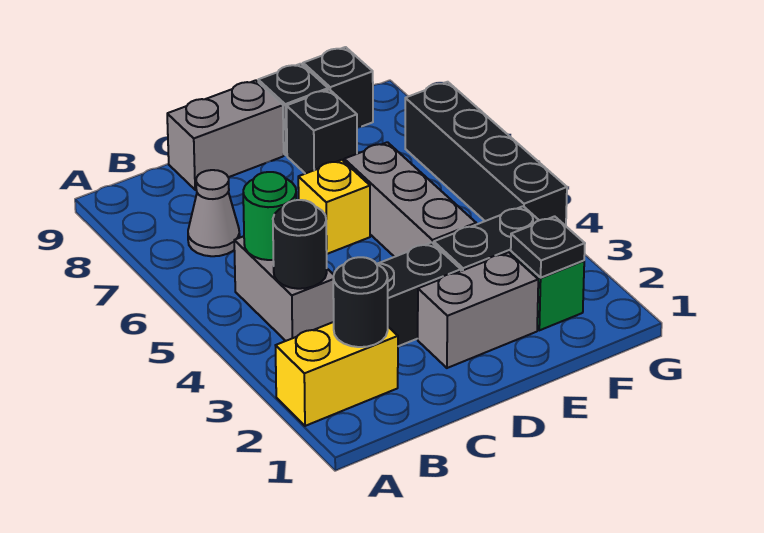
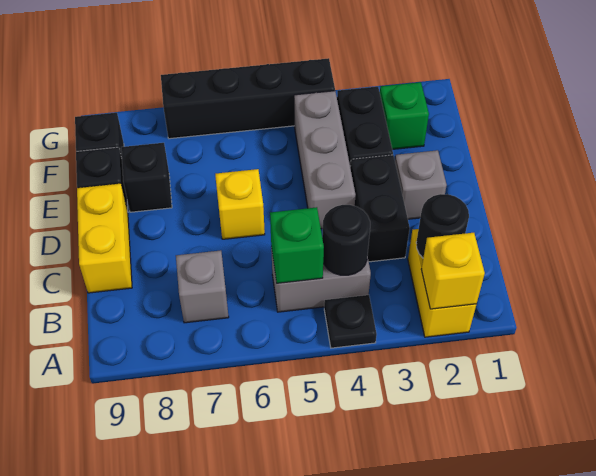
none -> yellow 1x1 brick [421,233,485,309]
green 1x1 round brick [243,172,296,260] -> green 1x1 brick [270,207,324,283]
grey 1x1 cone [188,170,240,256] -> grey 1x1 brick [176,250,229,323]
grey 1x2 brick [167,80,284,190] -> yellow 1x2 brick [77,183,132,293]
grey 1x2 brick [418,252,538,368] -> grey 1x1 brick [395,150,447,219]
grey 1x3 brick [344,142,476,257] -> grey 1x3 brick turned to [294,91,355,229]
black 1x1 plate [511,216,585,278] -> black 1x1 plate moved to [324,295,377,348]

